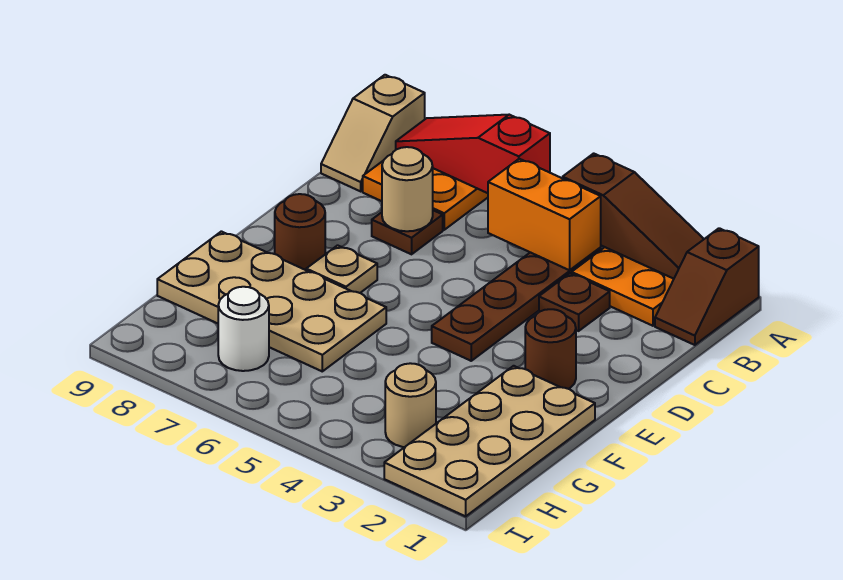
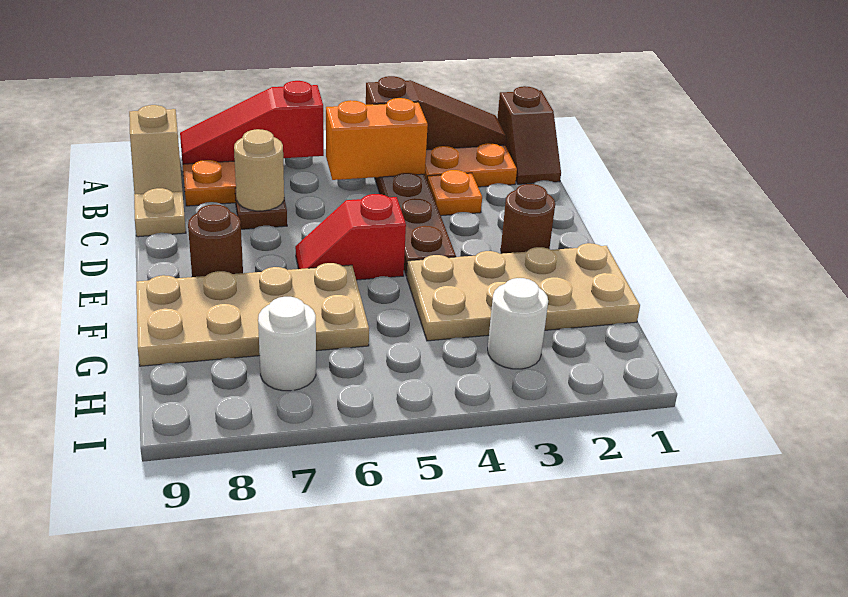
brown 1x1 plate [539,273,610,331] -> orange 1x1 plate [427,170,482,216]
none -> red 1x2 slope [295,194,406,280]
tan 1x1 plate [306,245,377,293] -> tan 1x1 plate moved to [134,188,186,237]
tan 2x4 plate [384,366,595,516] -> tan 2x4 plate turned to [407,243,640,341]
tan 1x1 round brick [385,363,436,447] -> white 1x1 round brick [488,278,548,369]

